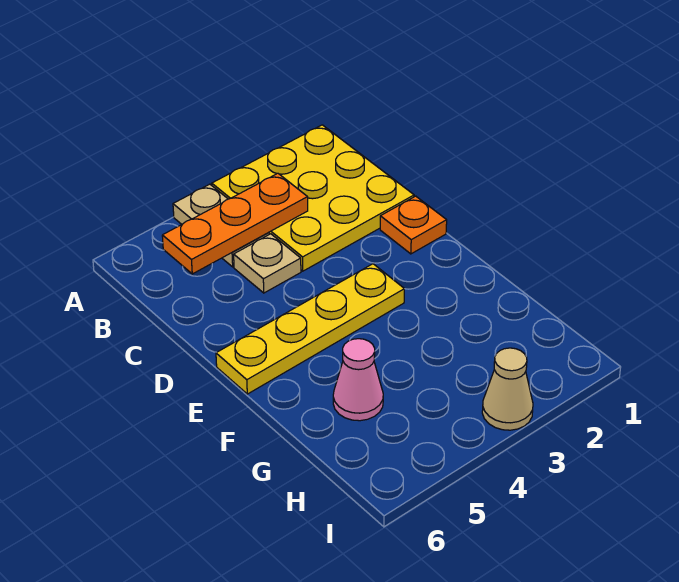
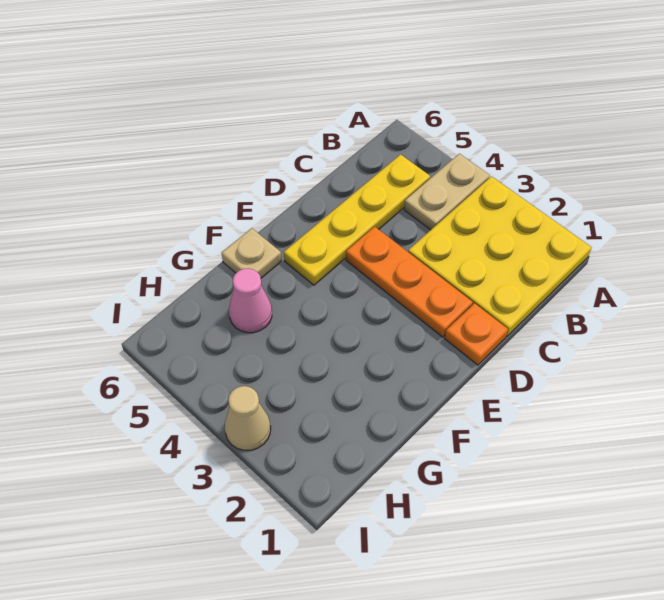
orange 1x3 plate [162,173,308,274] -> orange 1x3 plate moved to [346,227,473,337]
tan 1x1 plate [234,234,301,293] -> tan 1x1 plate moved to [222,228,281,278]
yellow 1x4 plate [216,264,404,394] -> yellow 1x4 plate turned to [284,154,430,285]

